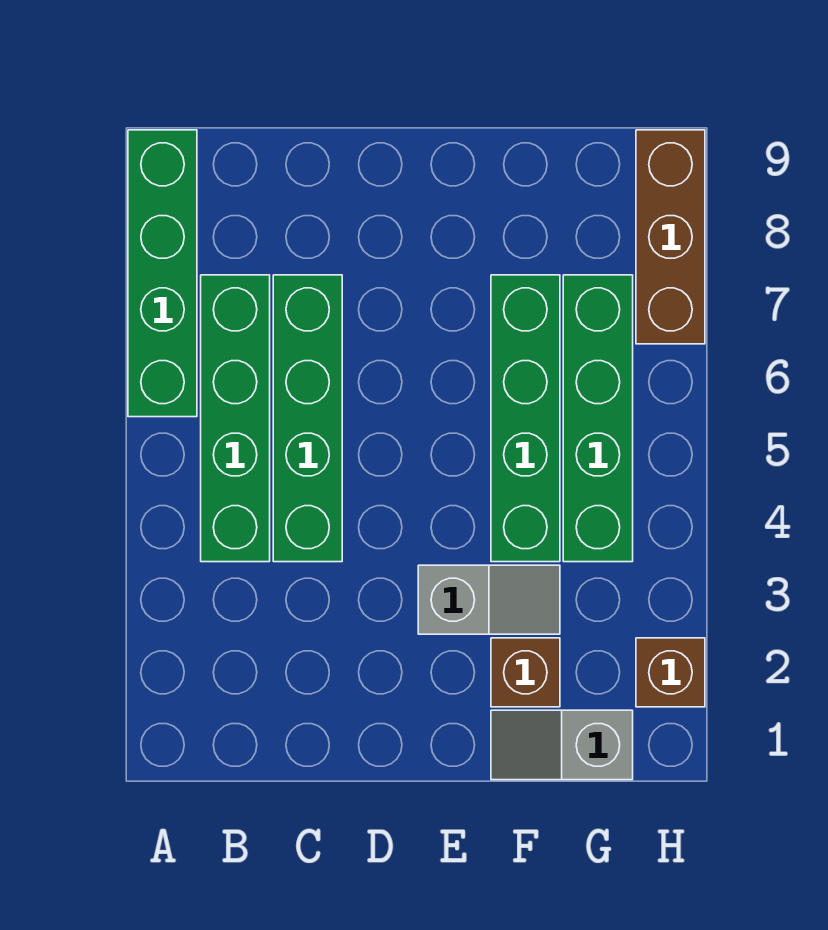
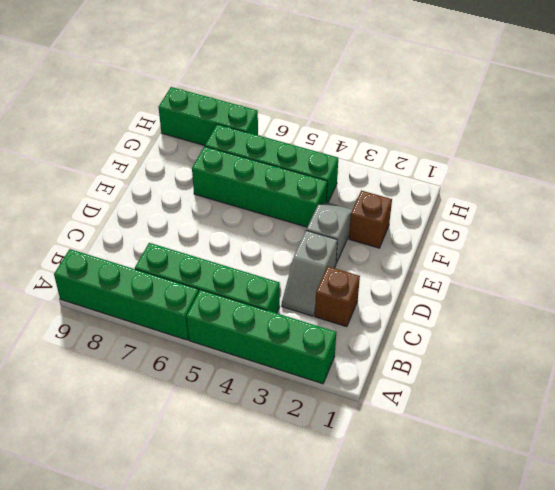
green 1x4 brick [273,275,342,562] -> green 1x4 brick moved to [186,290,336,384]
grey 1x2 slope [491,710,633,780] -> grey 1x2 slope moved to [282,231,337,316]
brown 1x1 brick [636,638,705,707] -> brown 1x1 brick moved to [315,266,360,327]
brown 1x3 brick [636,130,705,344] -> green 1x3 brick [159,87,258,145]

